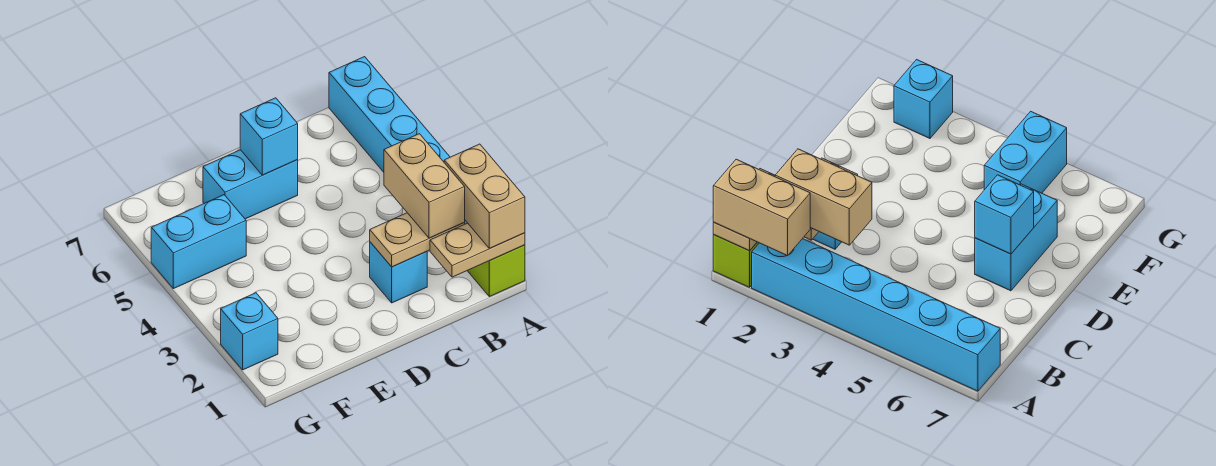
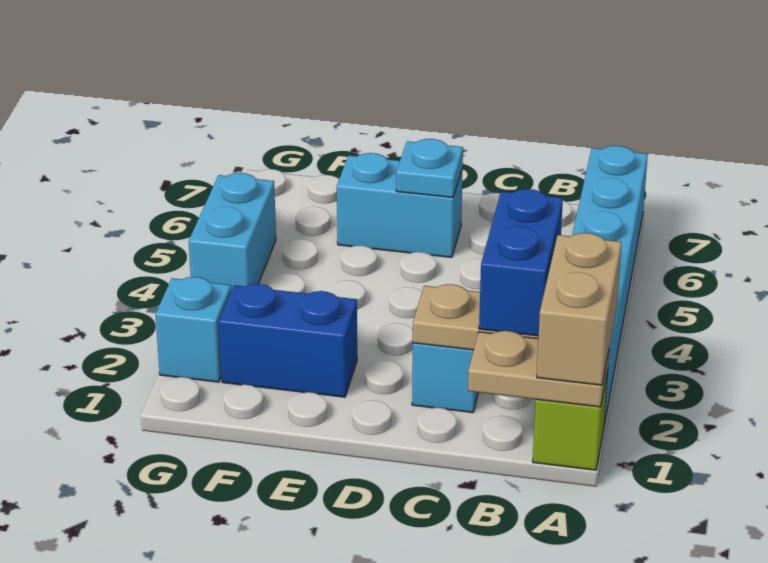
tan 1x2 brick [384,134,465,238] -> blue 1x2 brick [479,189,563,336]
cyan 1x1 brick [240,98,298,175] -> cyan 1x1 plate [396,139,463,198]
none -> blue 1x2 brick [219,284,357,397]
cyan 1x2 brick [151,195,246,289] -> cyan 1x2 brick turned to [189,173,276,291]

